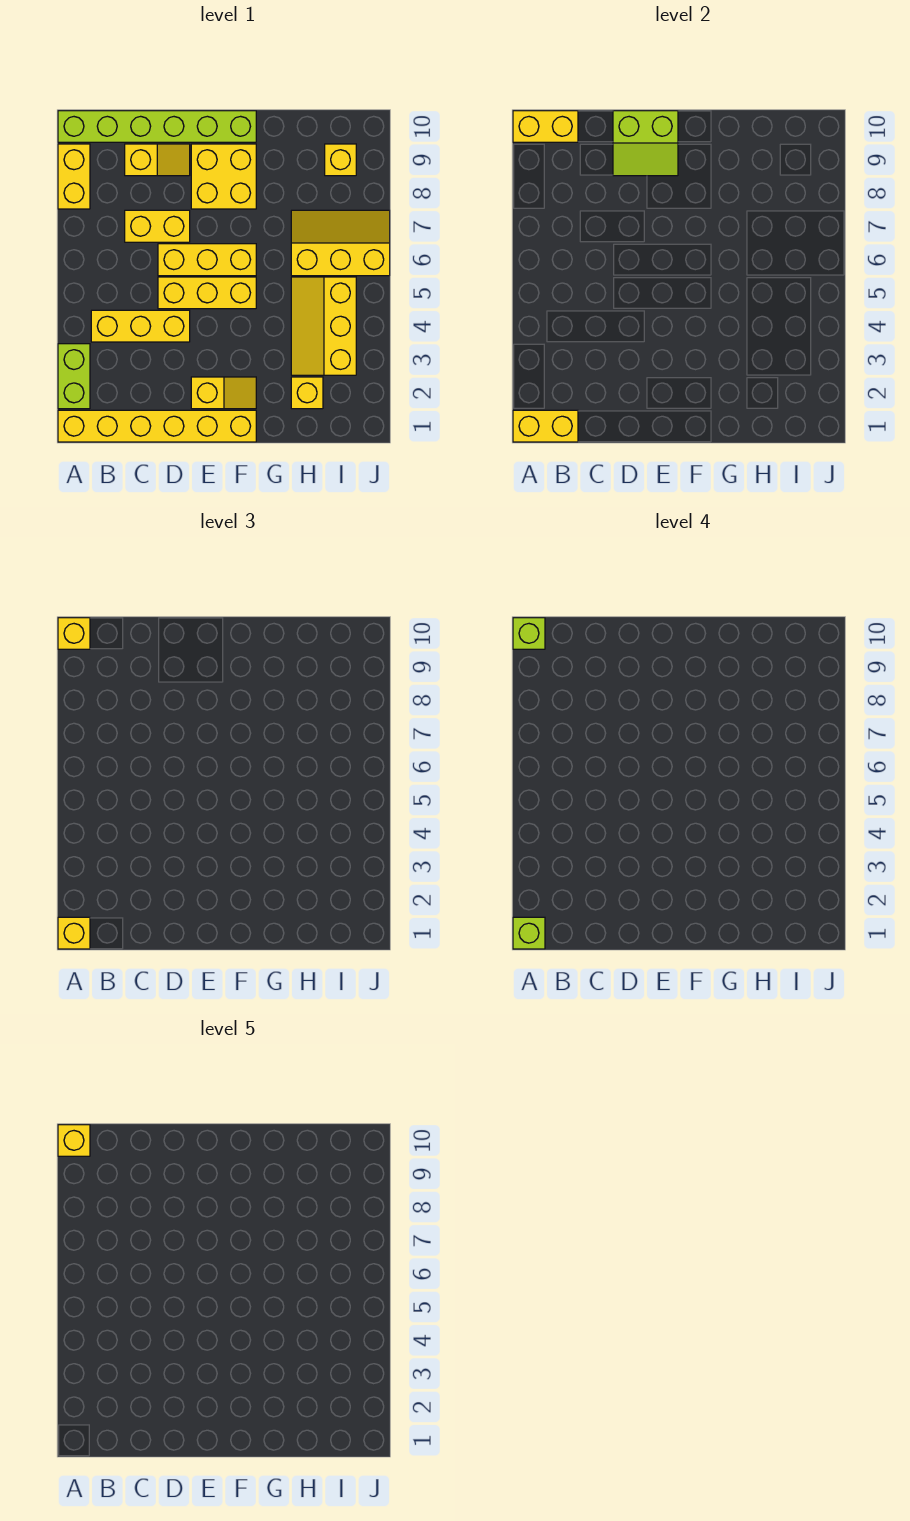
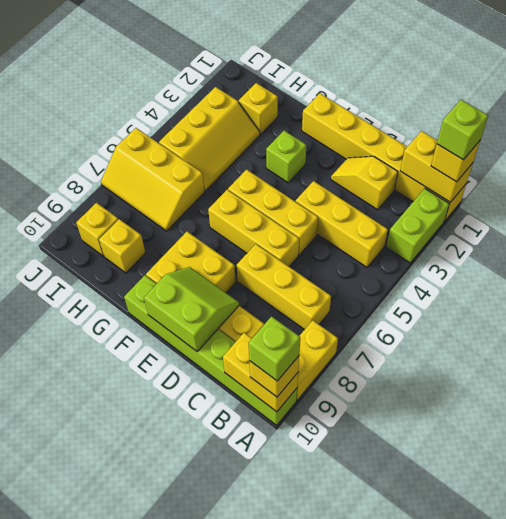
yellow 1x1 brick [58,1125,90,1156] -> yellow 1x1 brick moved to [99,219,145,273]
yellow 1x2 brick [125,210,190,242] -> yellow 1x3 brick [237,244,331,330]
yellow 1x2 slope [191,377,256,409] -> yellow 1x2 slope moved to [331,156,398,210]
none -> lime 1x1 brick [266,131,306,183]

